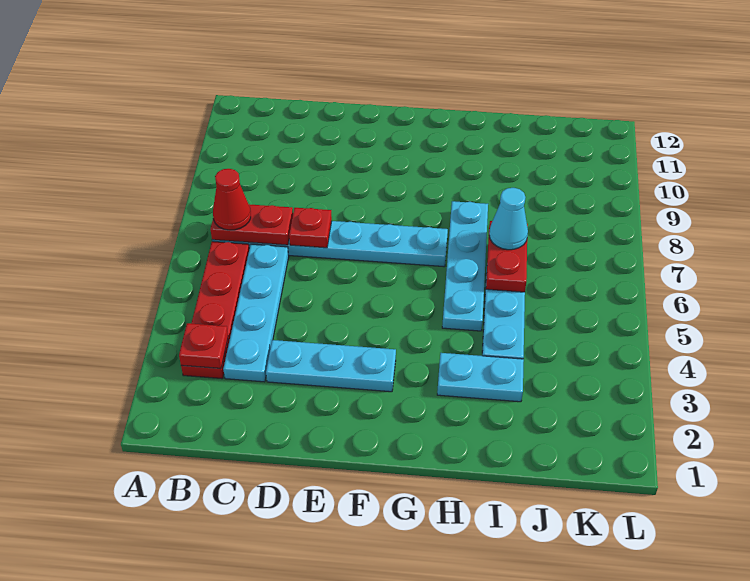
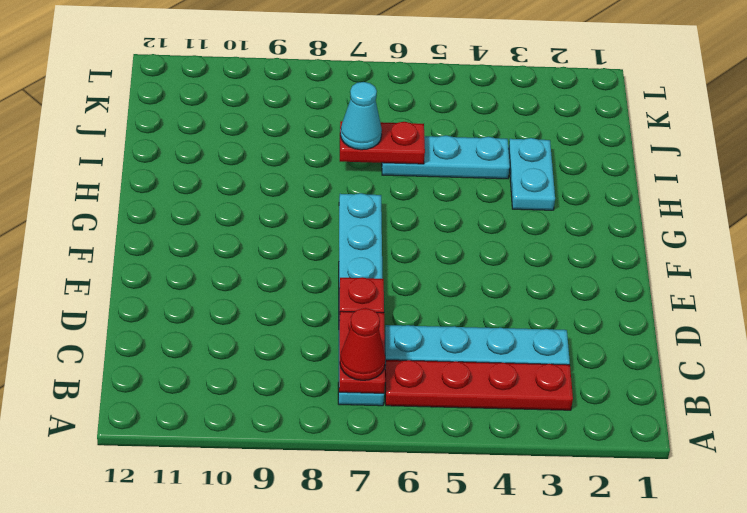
red 1x1 plate [179,323,228,368] -> none
cyan 1x3 plate [266,340,396,392] -> none
cyan 1x4 plate [442,201,488,331] -> none

